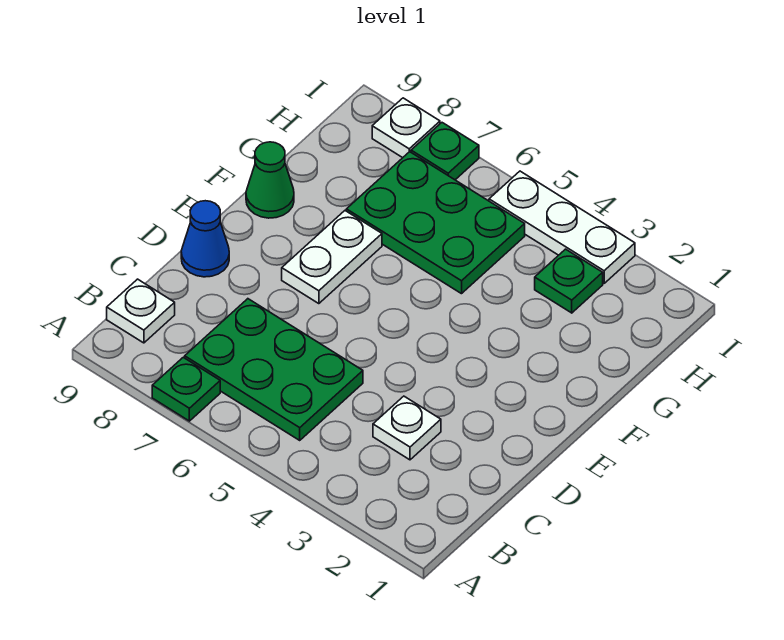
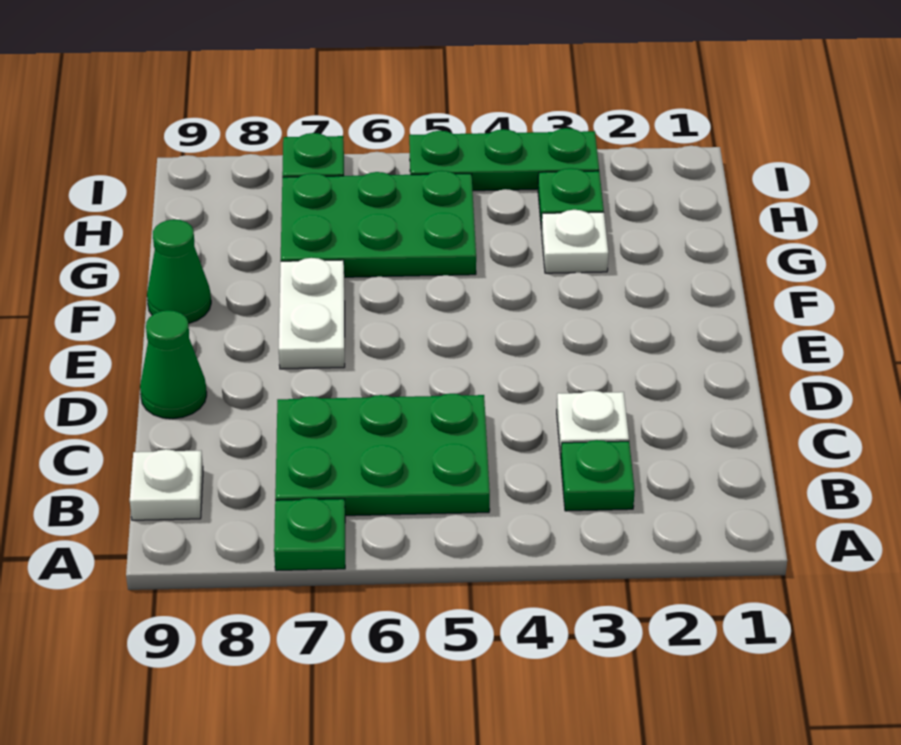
none -> green 1x1 plate [561,440,635,511]
blue 1x1 cone [181,201,229,277] -> green 1x1 cone [140,310,207,419]
white 1x3 plate [489,171,635,283] -> green 1x3 plate [409,128,599,191]
white 1x1 plate [372,98,440,158] -> white 1x1 plate moved to [542,210,608,273]

